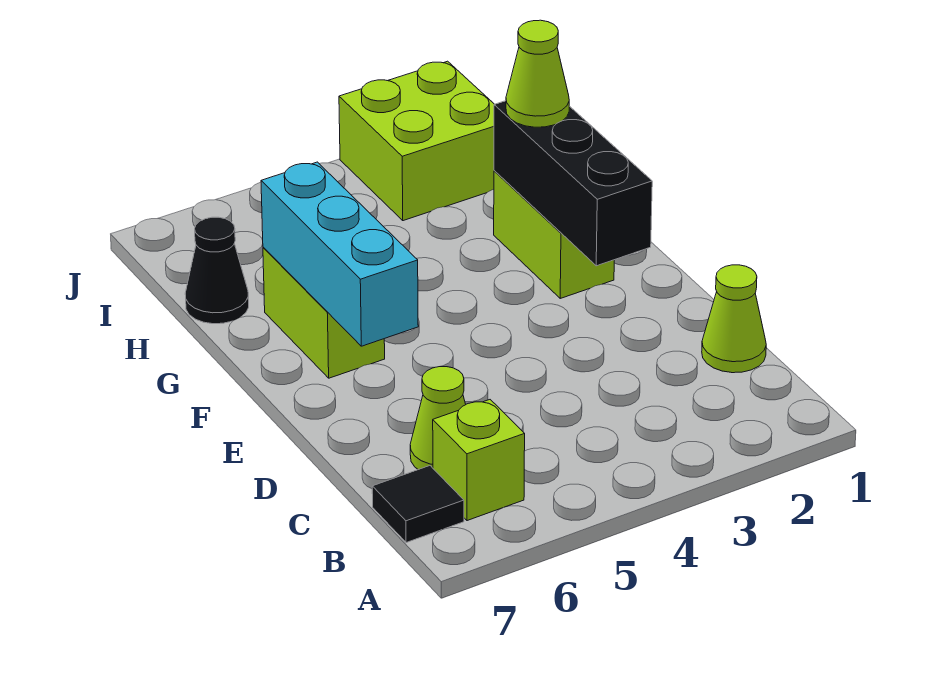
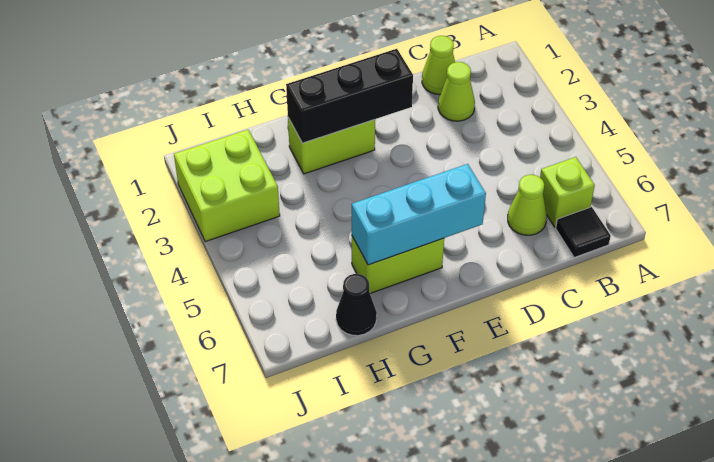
lime 1x1 cone [506,20,569,127] -> lime 1x1 cone moved to [438,62,475,121]

